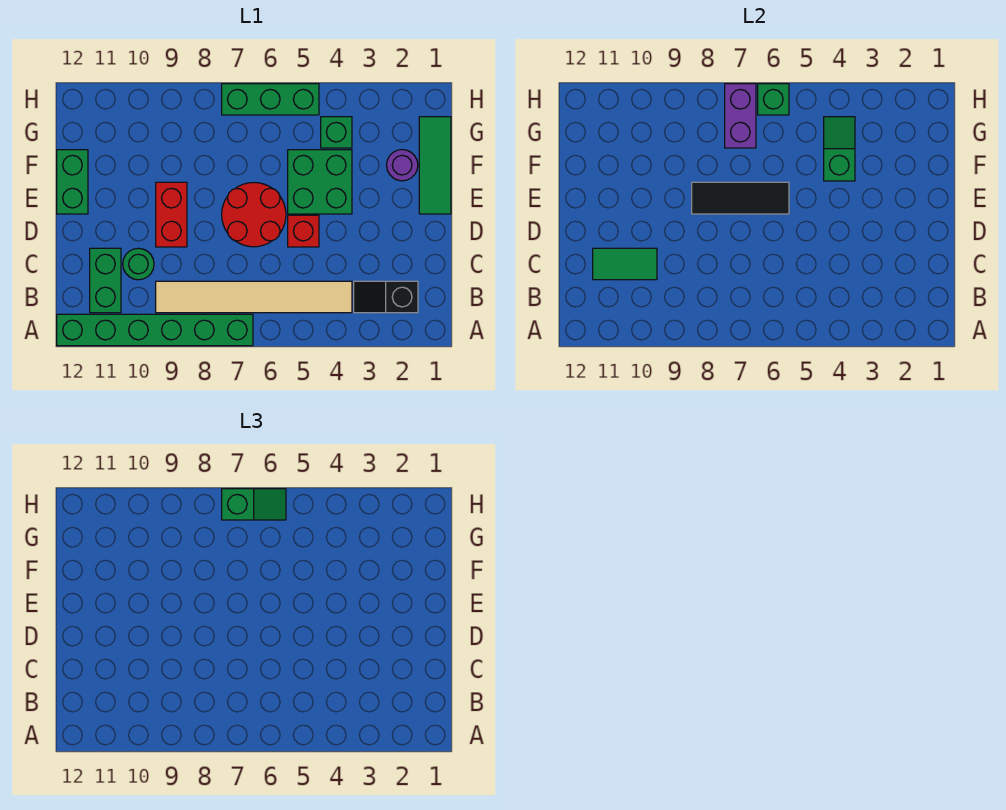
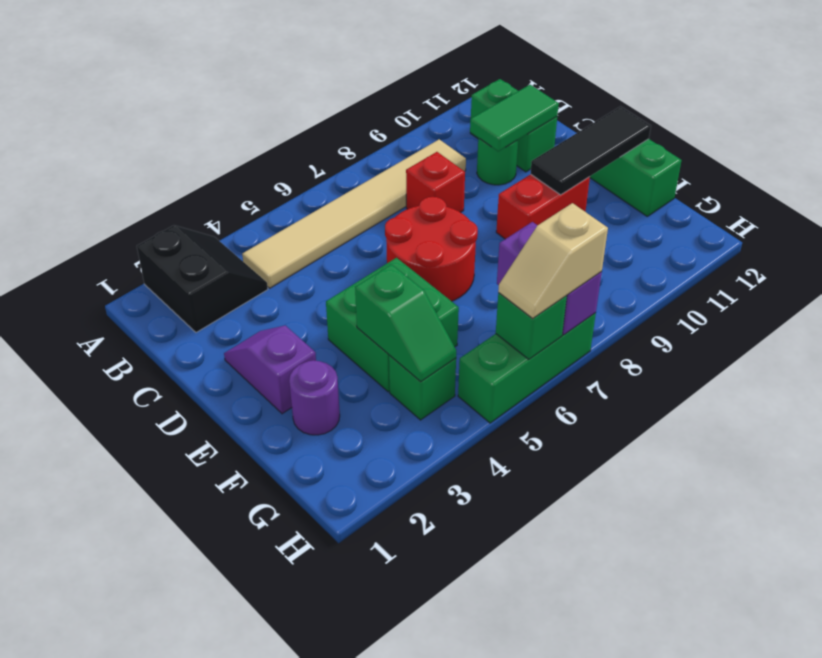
green 1x6 brick [57,314,253,346] -> none
black 1x2 slope [354,281,418,313] -> black 2x2 slope [137,225,268,332]
none -> purple 1x2 slope [224,326,316,414]
red 1x1 brick [288,215,319,247] -> red 1x1 brick moved to [406,152,465,213]
red 1x2 brick [156,182,187,247] -> red 1x2 brick turned to [496,174,590,239]
green 1x3 tile [419,117,451,214] -> none
black 1x3 tile [692,182,789,214] -> black 1x3 tile moved to [530,106,651,195]
green 1x2 slope [222,489,286,520] -> tan 1x2 slope [498,203,608,319]

